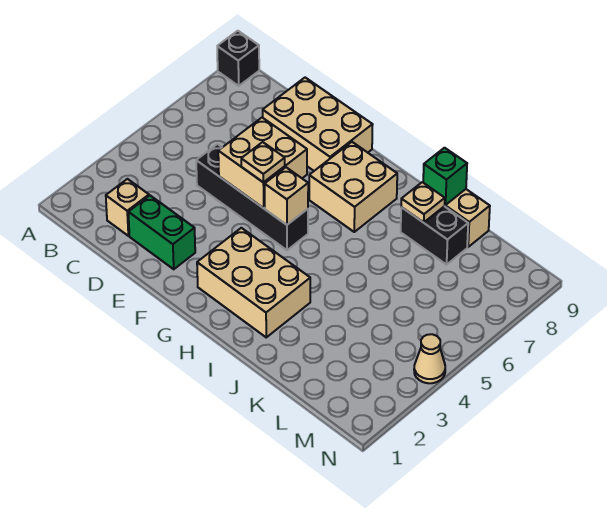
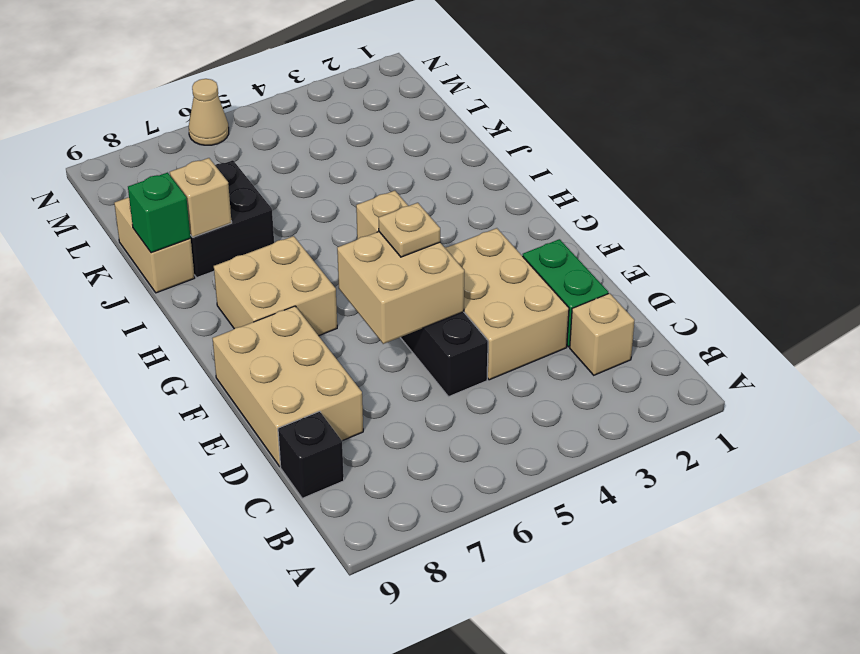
black 1x1 brick [217,31,259,86] -> black 1x1 brick moved to [278,411,344,498]
tan 2x3 brick [197,228,310,337] -> tan 2x3 brick moved to [445,228,569,380]
black 1x2 brick [401,206,468,265] -> black 2x2 brick [190,160,274,277]
tan 1x1 plate [401,182,445,222] -> tan 1x1 brick [170,158,232,237]
tan 1x1 cone [414,334,445,383] -> tan 1x1 cone moved to [189,79,229,145]

